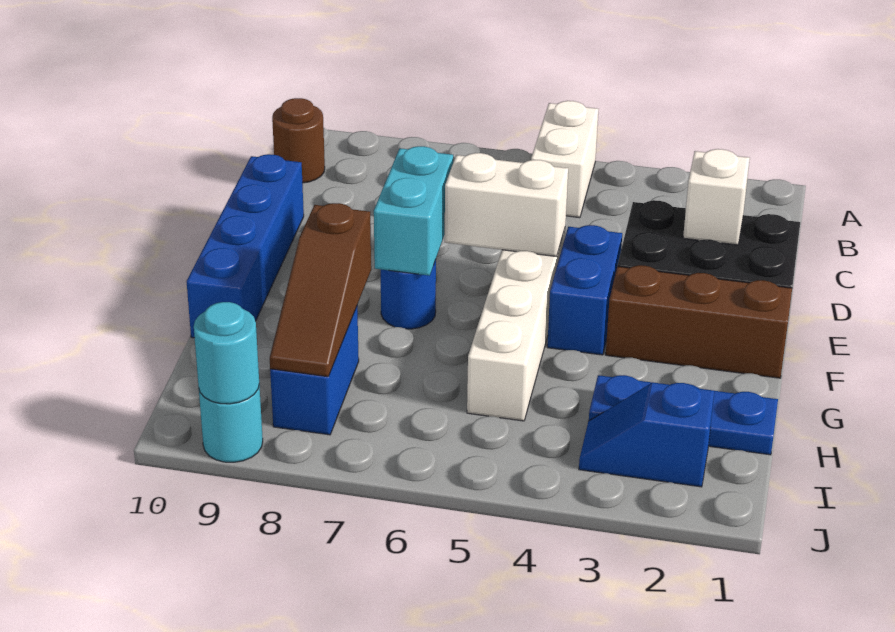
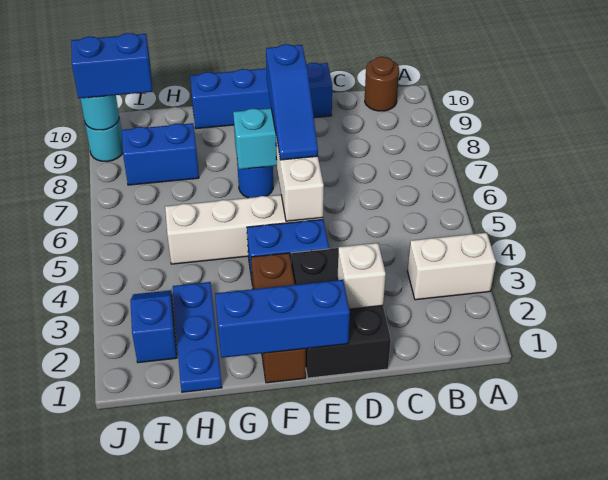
white 1x2 brick [531,101,598,218] -> white 1x2 brick moved to [407,233,496,300]
none -> blue 1x3 brick [215,280,350,358]
none -> blue 1x3 slope [266,44,318,160]
brown 1x3 slope [270,203,371,377] -> none
none -> blue 1x2 brick [71,33,152,98]

